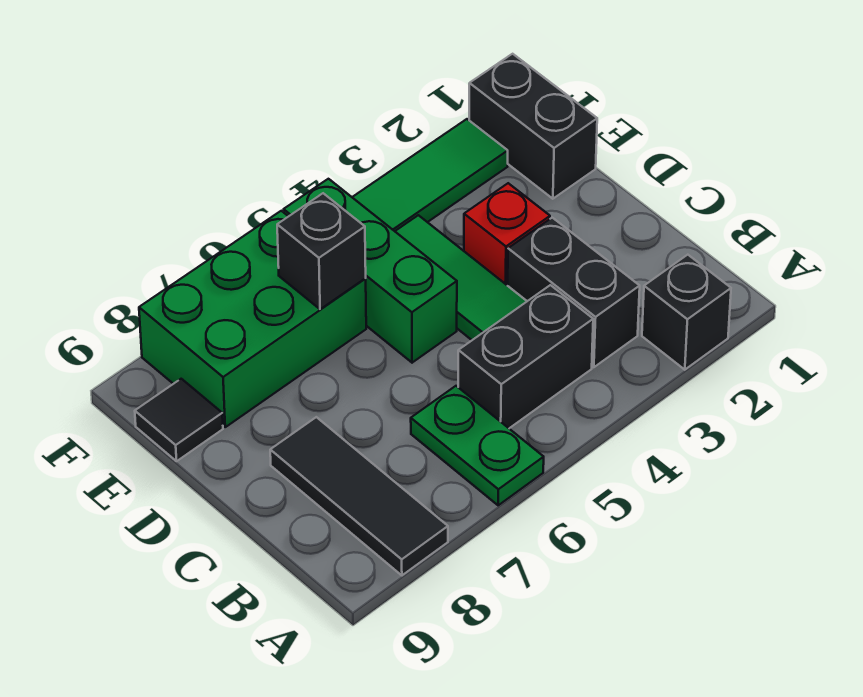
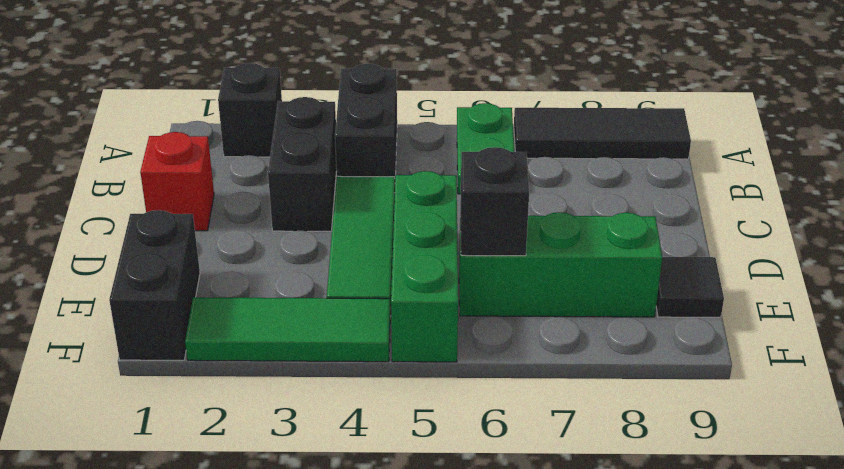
black 1x3 tile [270,417,448,575] -> black 1x3 tile turned to [514,108,691,159]
black 1x2 brick [458,285,593,428] -> black 1x2 brick turned to [335,64,397,179]
red 1x1 brick [464,183,550,286] -> red 1x1 brick moved to [140,132,214,231]
green 2x3 brick [139,211,366,427] -> green 1x3 brick [459,212,662,317]

